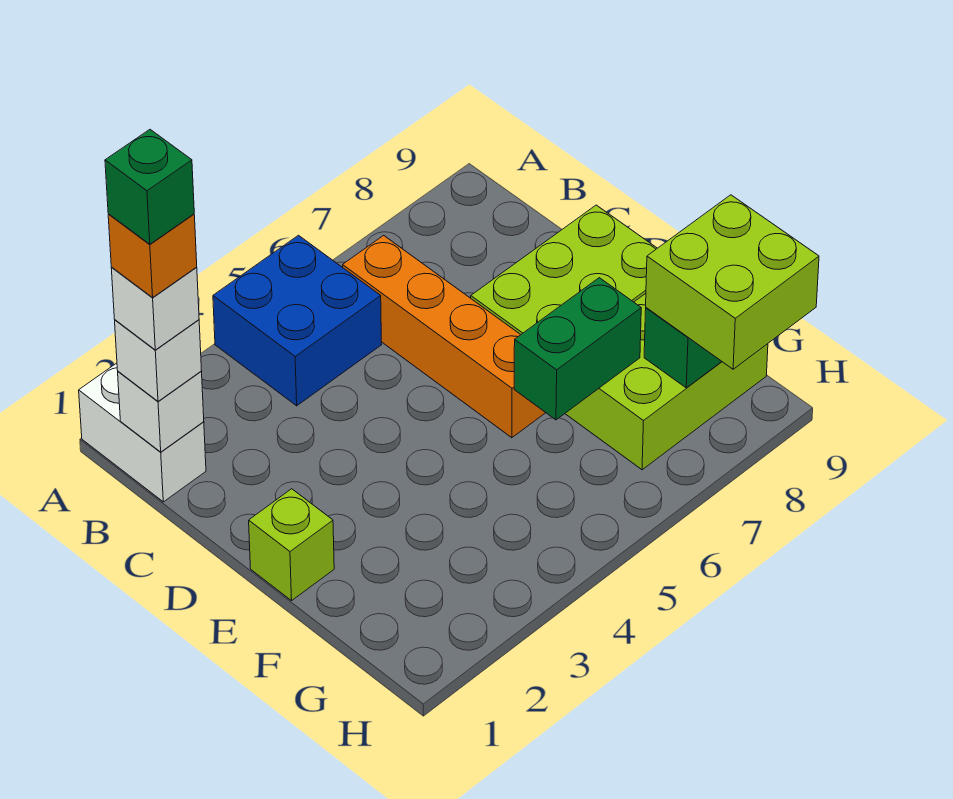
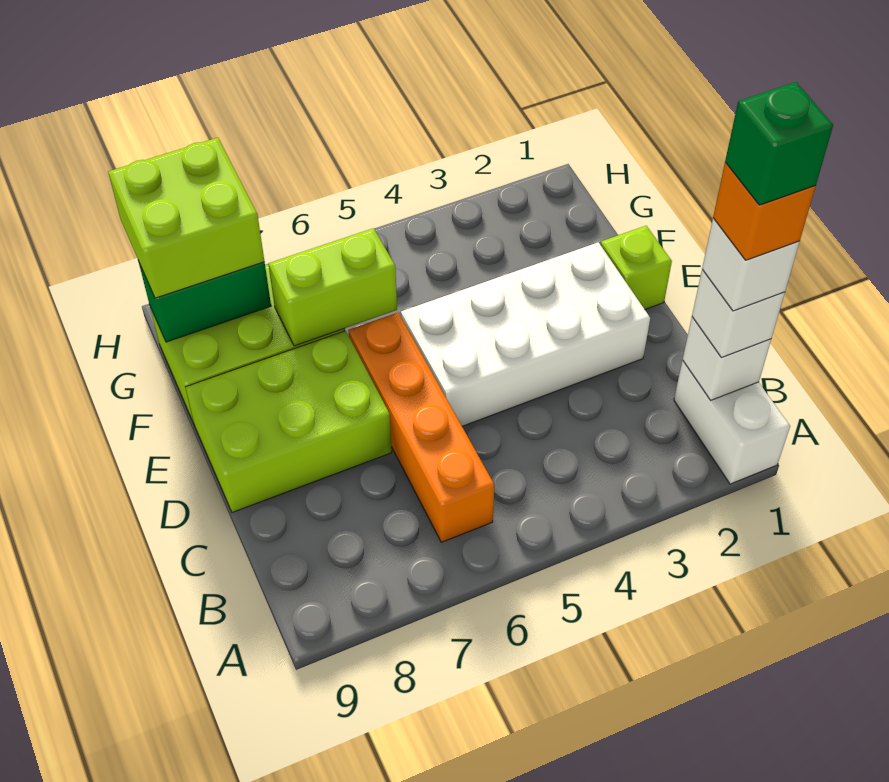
blue 2x2 brick [213,235,382,406] -> none
none -> white 2x4 brick [401,242,650,426]
green 1x2 brick [514,278,641,420] -> lime 1x2 brick [268,228,397,346]

